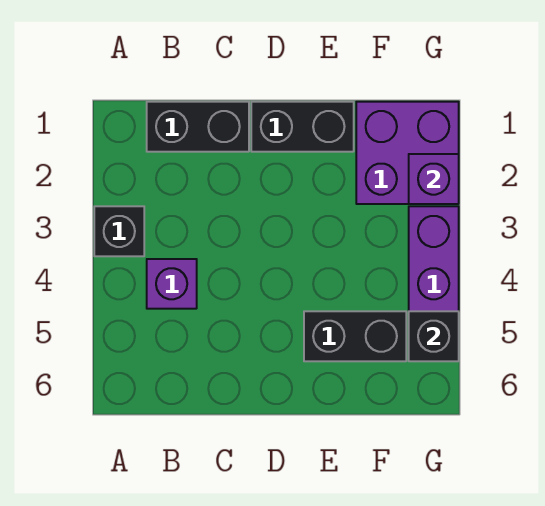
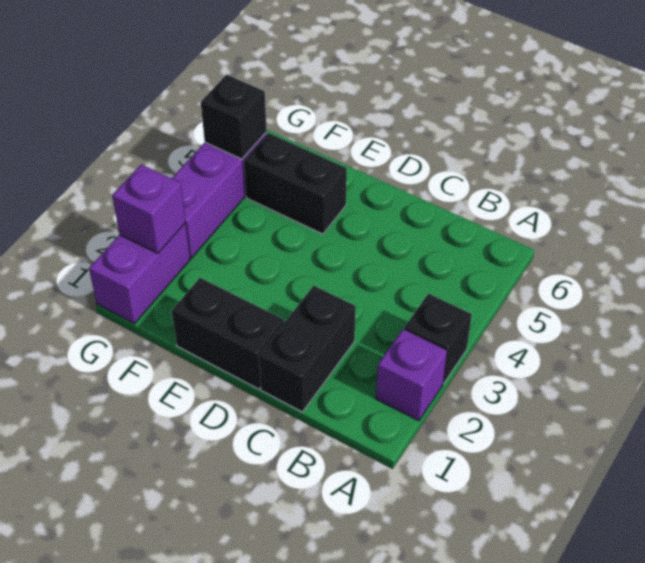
black 1x2 brick [147,102,249,152] -> black 1x2 brick turned to [259,286,356,412]
purple 1x1 brick [147,259,197,309] -> purple 1x1 brick moved to [376,329,447,421]
purple 2x2 brick [356,102,459,204] -> purple 1x2 brick [89,223,190,324]

